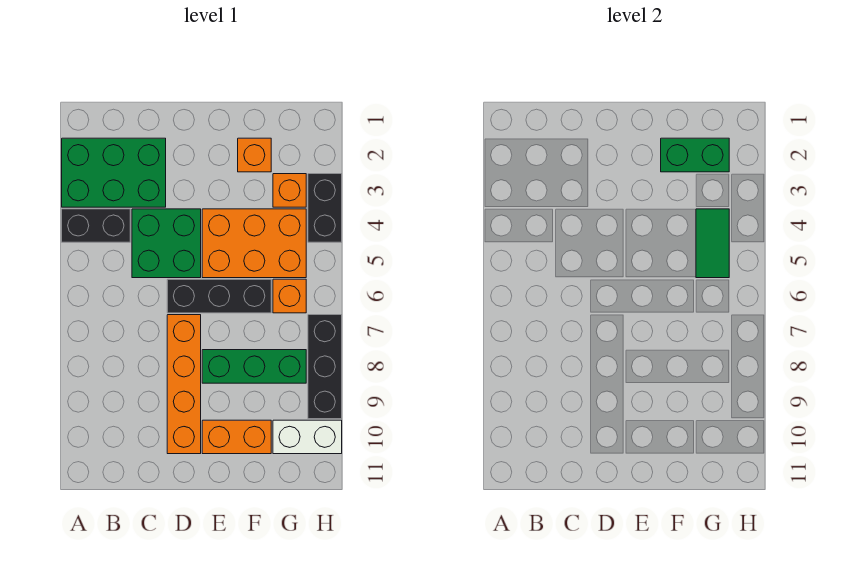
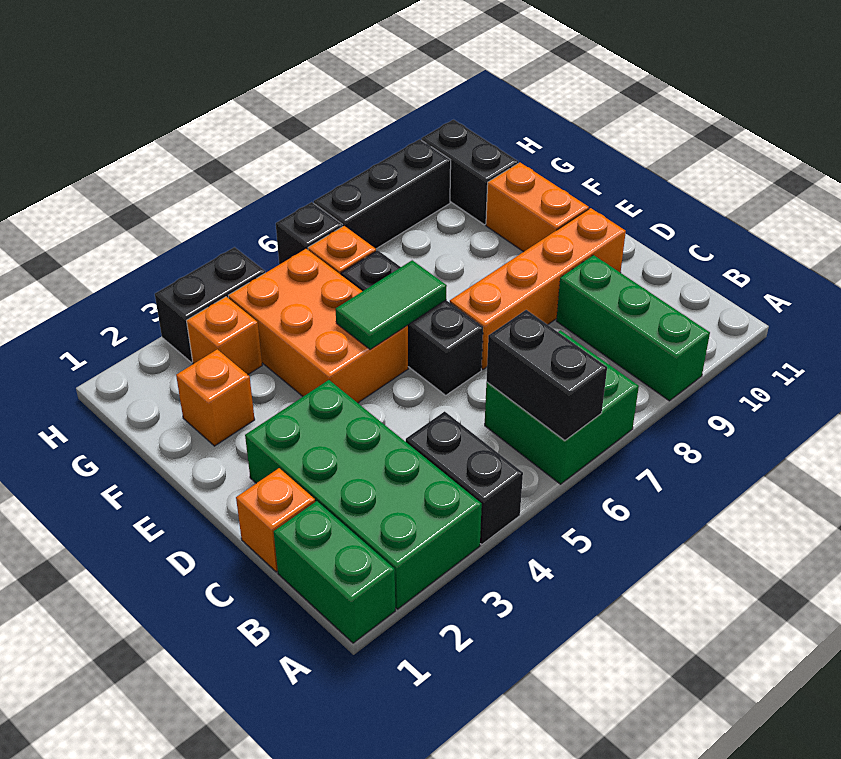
green 2x3 brick [62,138,166,207] -> green 2x4 brick [245,380,482,609]
none -> black 1x2 brick [486,310,607,440]
none -> orange 1x1 brick [236,468,315,572]
green 2x2 brick [132,209,201,278] -> green 2x2 brick moved to [485,330,639,484]
green 1x3 brick [202,350,306,383] -> green 1x3 brick moved to [556,255,710,401]
green 1x2 brick [661,138,729,172] -> green 1x2 brick moved to [274,501,395,643]
green 1x2 tile [696,209,729,278] -> green 1x2 tile moved to [336,260,447,349]
white 1x2 brick [273,420,342,454] -> black 1x2 brick [421,120,518,225]
none -> black 1x1 brick [276,202,343,264]

